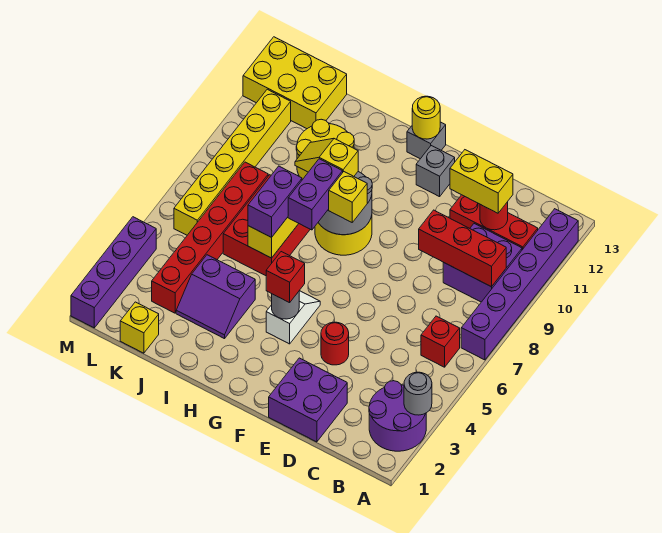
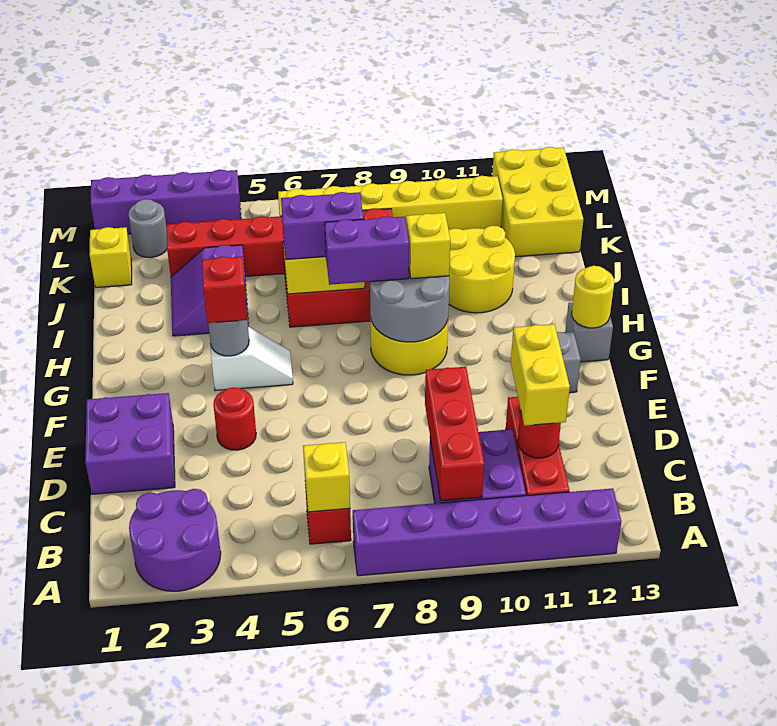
grey 1x1 round brick [404,372,432,415] -> grey 1x1 round brick moved to [128,199,167,258]
yellow 1x1 brick [329,172,367,222] -> yellow 1x1 brick moved to [303,442,350,512]

